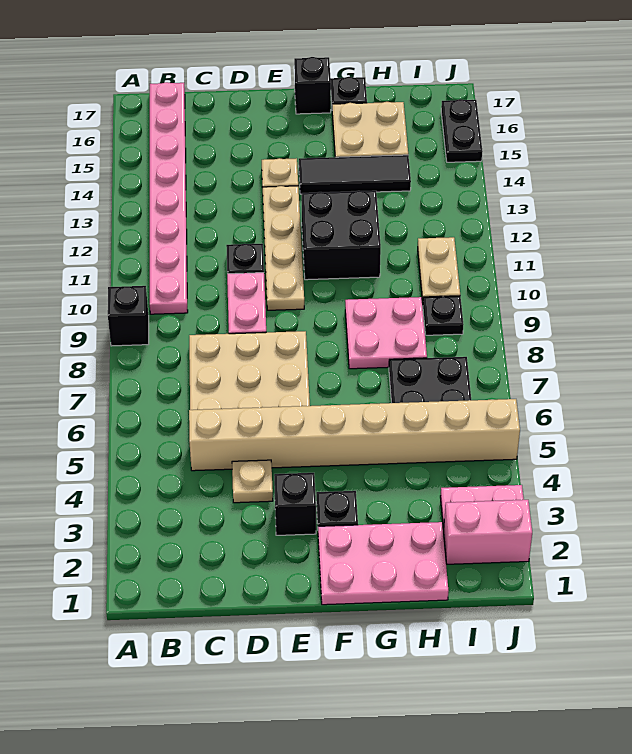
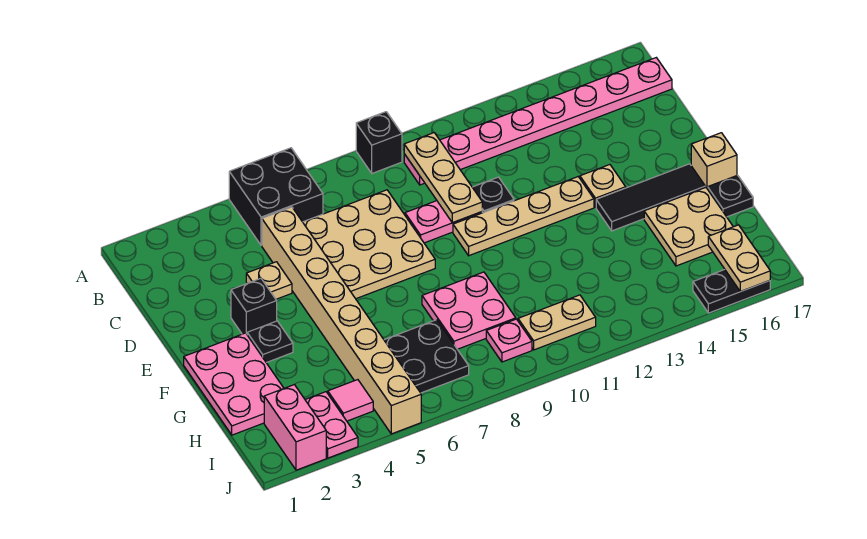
none -> tan 1x3 plate [404,133,482,223]
black 2x2 brick [302,191,381,280] -> black 2x2 brick moved to [229,148,323,245]
black 1x3 tile [299,155,411,194] -> black 1x3 tile turned to [596,164,705,231]
black 1x1 brick [294,57,331,114] -> tan 1x1 brick [691,133,737,189]
none -> pink 1x1 tile [328,380,373,421]
black 1x1 plate [423,296,464,335] -> pink 1x1 plate [486,319,532,362]
none -> tan 1x2 plate [708,225,770,292]

